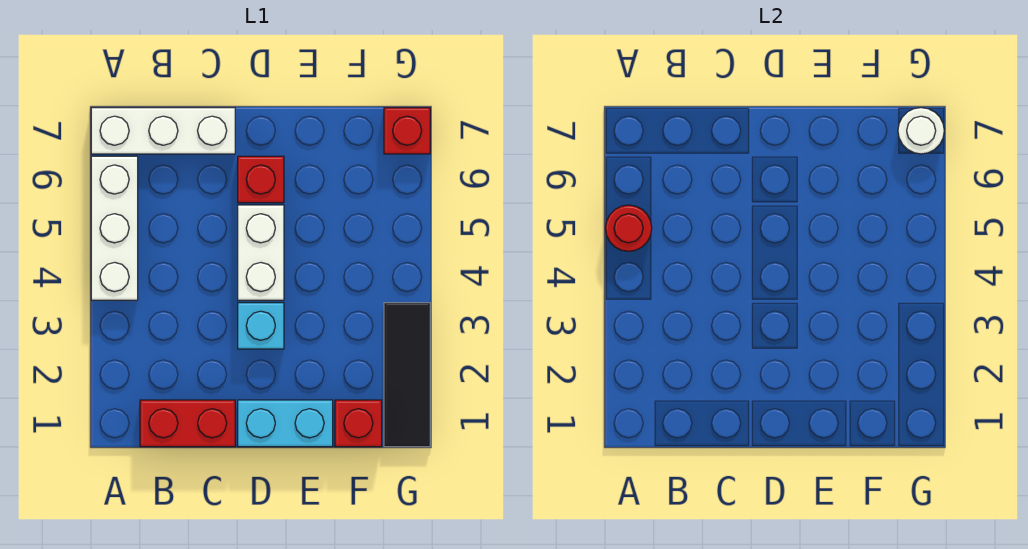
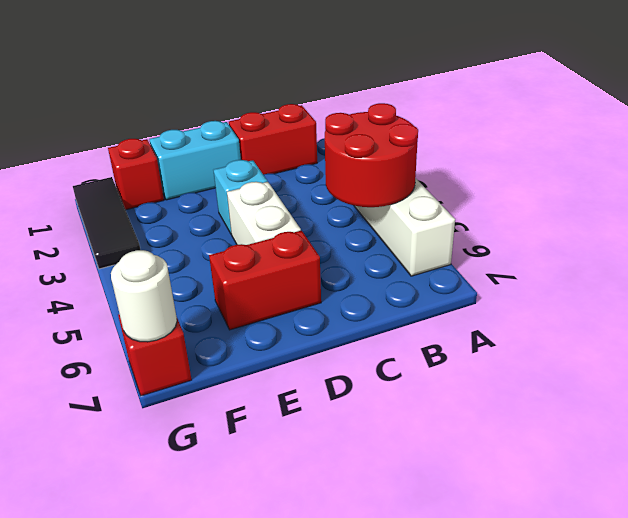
red 1x1 round brick [605,205,652,251] -> red 2x2 round brick [325,103,418,207]
white 1x3 brick [91,108,235,154] -> none
red 1x1 brick [238,156,284,203] -> red 1x2 brick [209,231,321,330]

